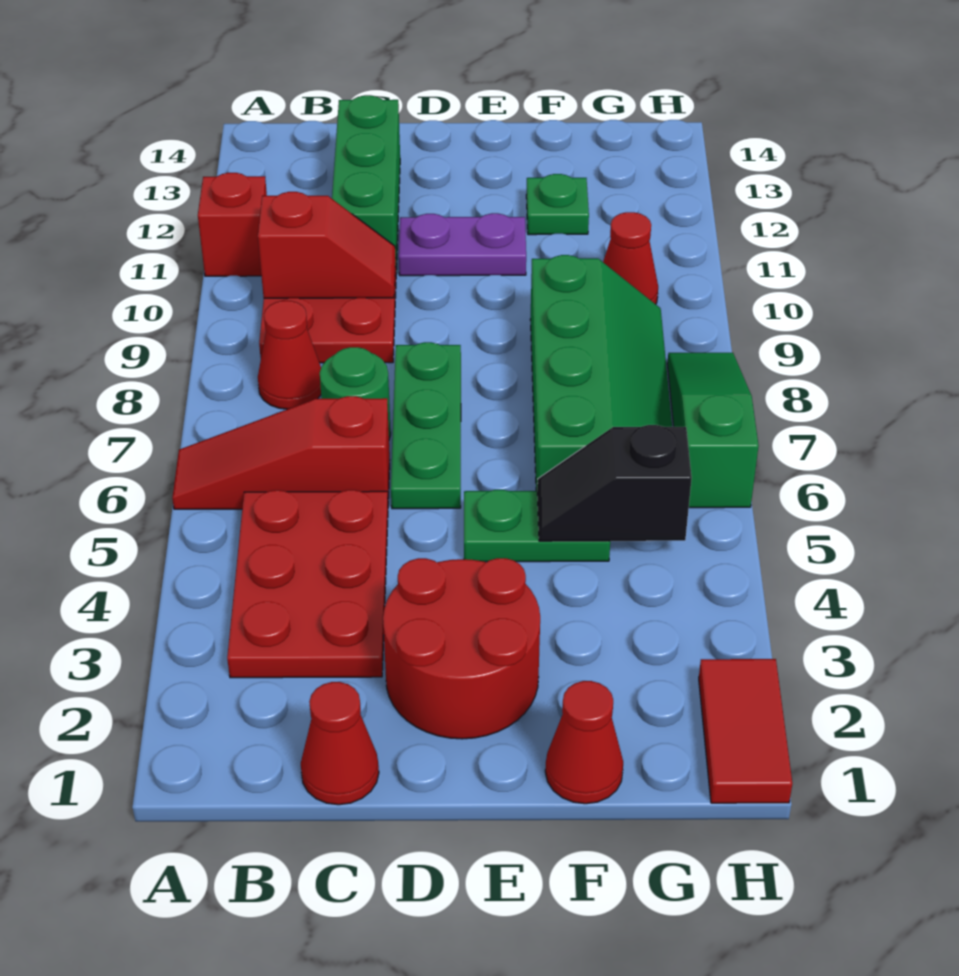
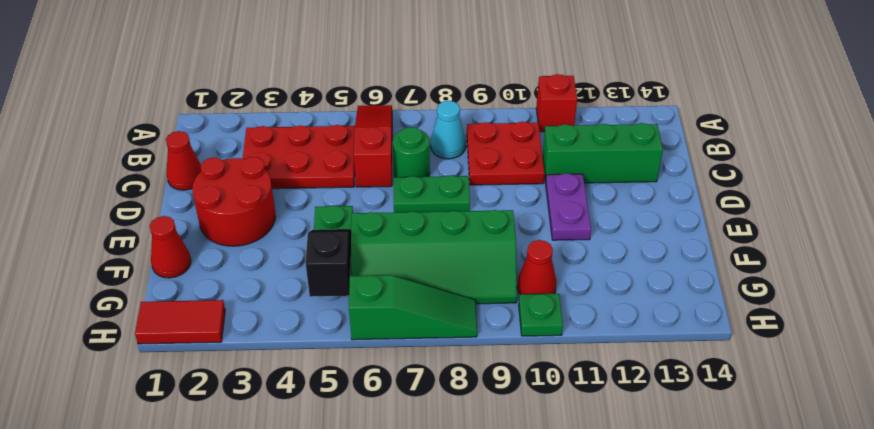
red 1x1 cone [258,301,321,409] -> cyan 1x1 cone [431,101,466,159]
red 1x2 slope [258,192,395,298] -> none
green 1x3 plate [391,342,461,509] -> green 1x2 plate [394,175,470,212]
green 1x1 plate [526,174,589,235] -> green 1x1 plate moved to [519,294,563,336]

